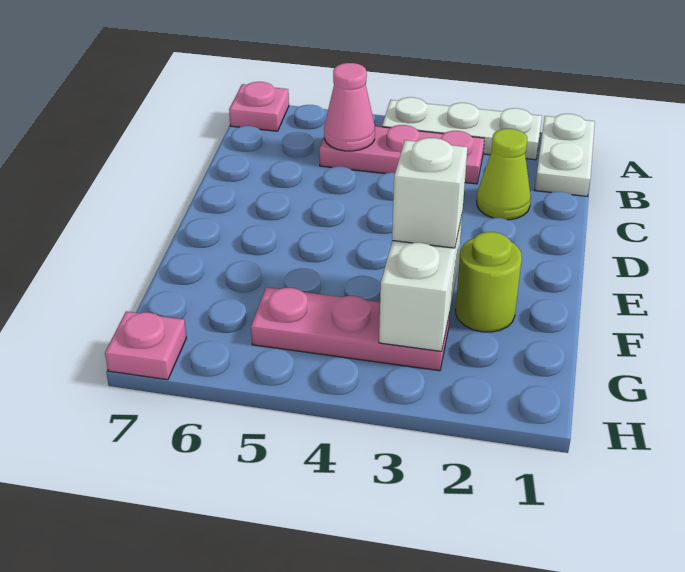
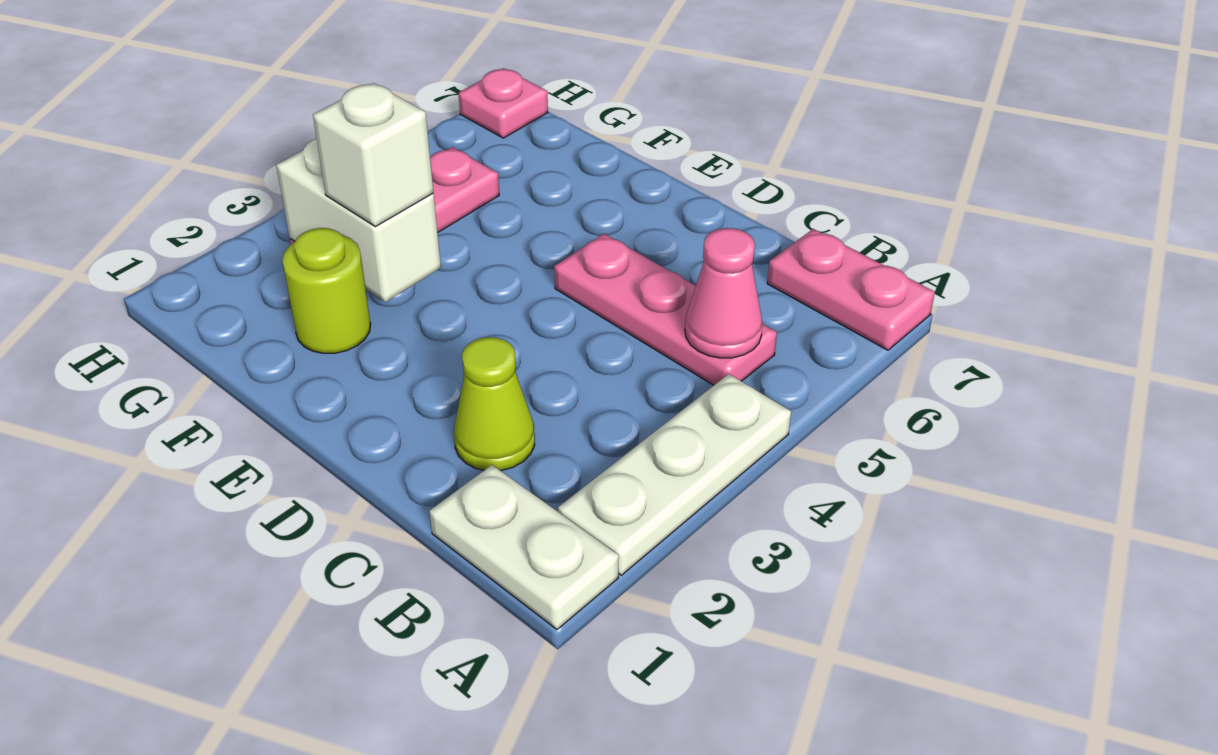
pink 1x1 plate [229,82,289,131] -> pink 1x2 plate [767,229,935,350]
pink 1x3 plate [319,125,484,184] -> pink 1x3 plate turned to [554,234,777,385]

